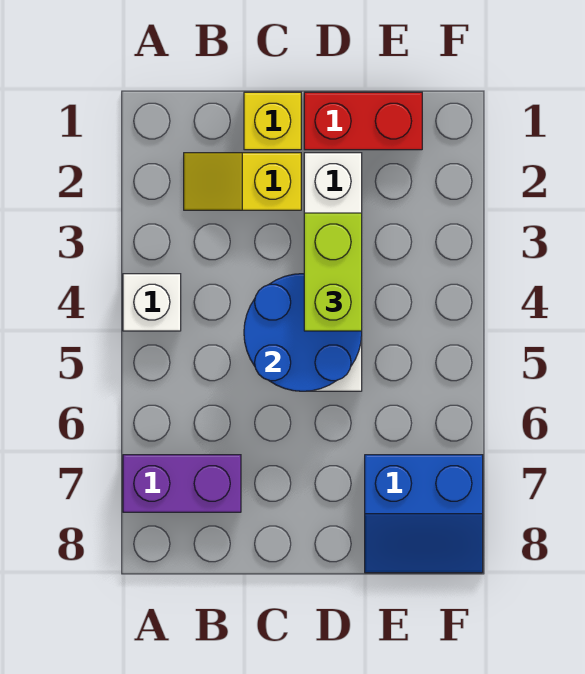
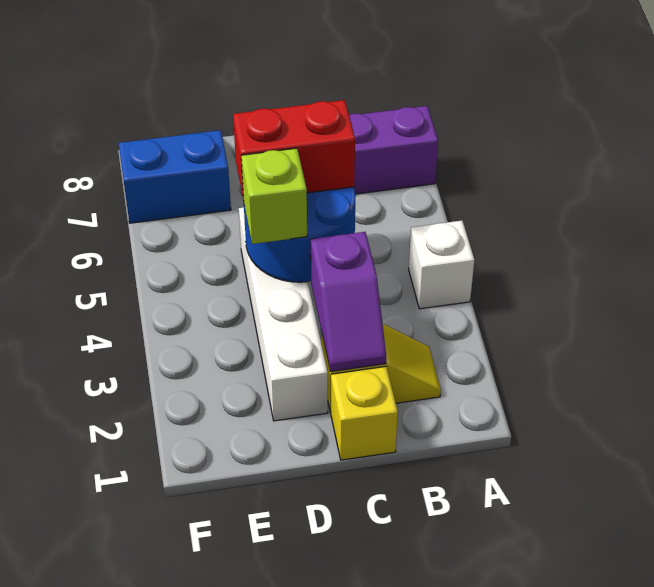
none -> purple 1x2 slope [311,232,386,371]
red 1x2 brick [304,92,422,150] -> red 1x2 brick moved to [233,100,355,200]
lime 1x2 brick [304,213,362,331] -> lime 1x1 brick [241,148,307,244]

